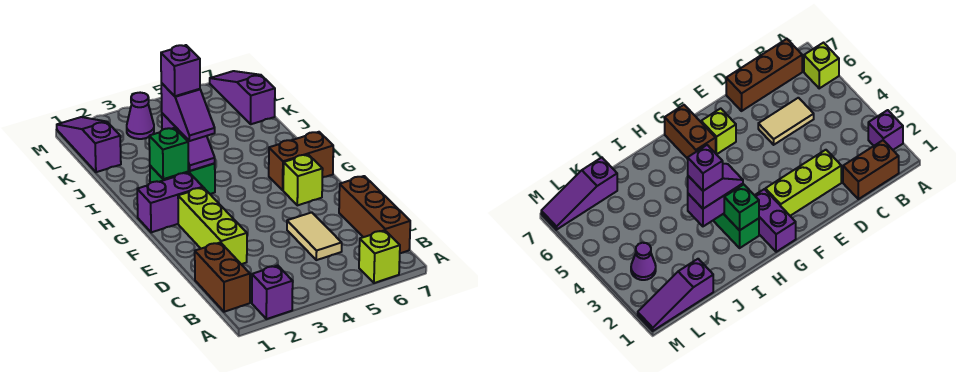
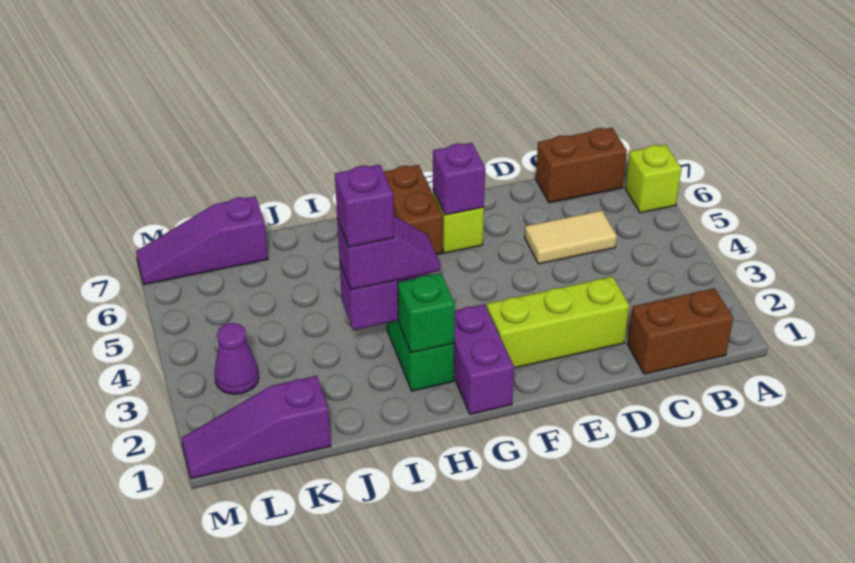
purple 1x1 brick [252,266,293,319] -> purple 1x1 brick moved to [433,143,485,215]
brown 1x3 brick [339,176,410,253] -> brown 1x2 brick [536,128,627,203]

